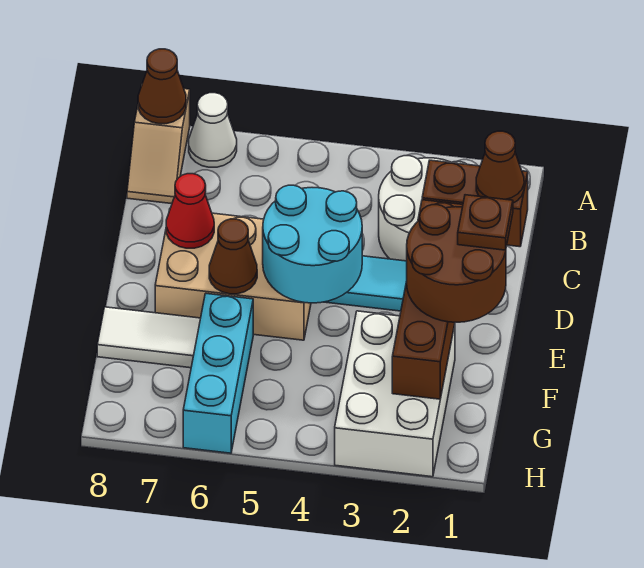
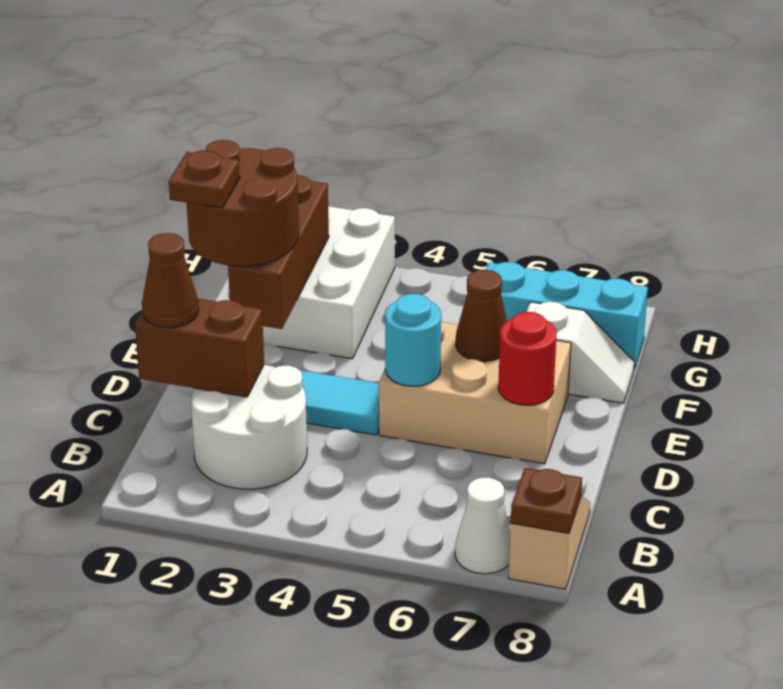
brown 1x1 cone [138,49,186,124] -> brown 1x1 plate [511,468,582,534]
brown 1x4 brick [392,200,463,399] -> brown 1x3 brick [228,175,329,329]
cyan 2x2 round brick [263,185,362,303] -> cyan 1x1 round brick [385,294,441,386]
red 1x1 cone [166,174,214,248] -> red 1x1 round brick [498,312,557,405]
cyan 1x3 brick [183,294,253,453] -> cyan 1x3 brick turned to [486,262,648,369]
white 1x2 tile [97,307,201,368] -> white 1x2 slope [527,302,634,403]

